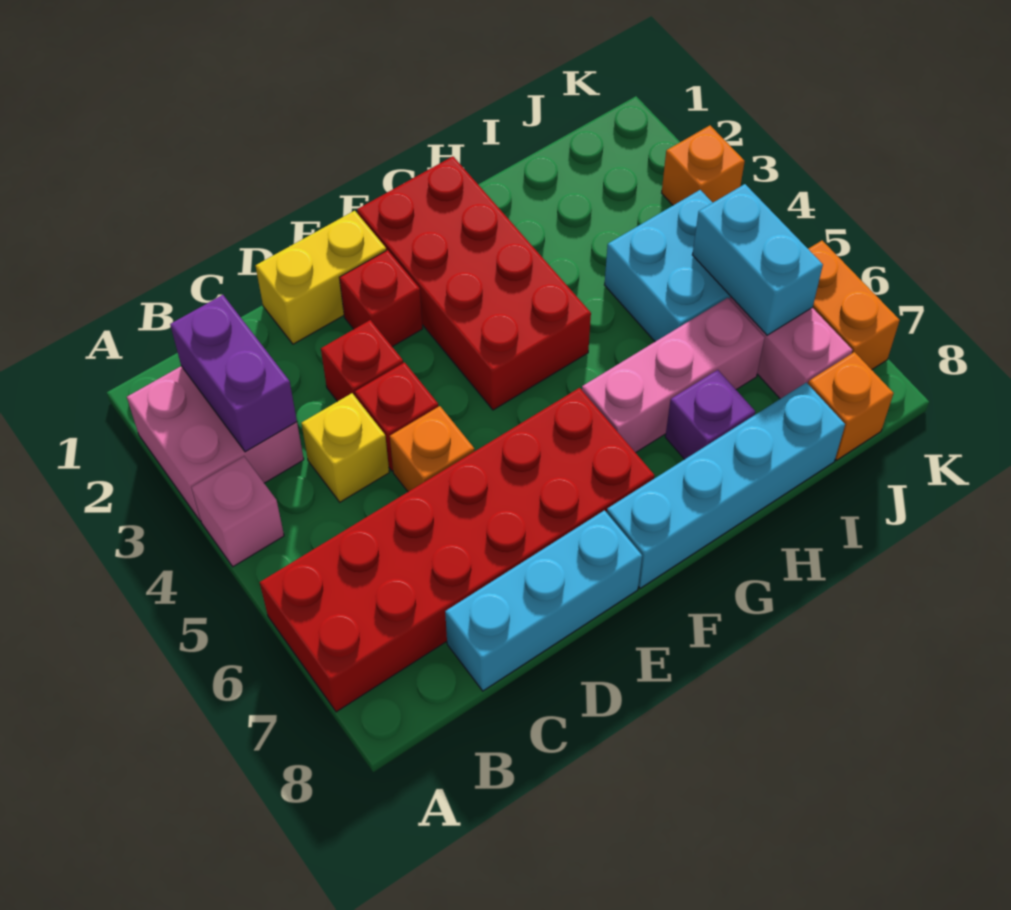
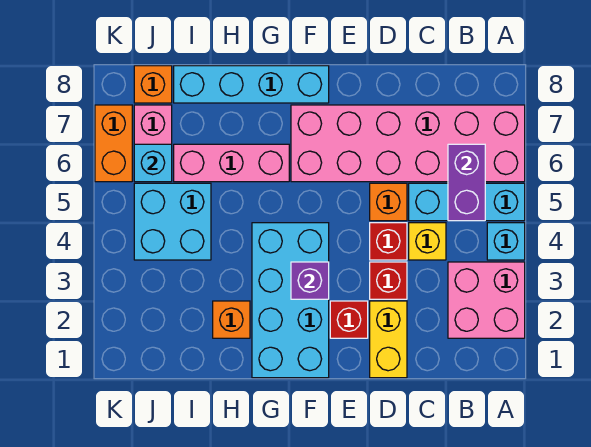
pink 1x1 brick [191,456,284,567] -> cyan 1x1 brick [487,223,525,260]
red 2x6 brick [260,388,655,712] -> pink 2x6 brick [291,105,525,182]
purple 1x2 brick [170,295,297,452] -> purple 1x2 brick moved to [448,144,485,221]
cyan 1x3 brick [445,510,642,691] -> cyan 1x3 brick moved to [409,183,525,221]
yellow 1x2 brick [256,211,386,344] -> yellow 1x2 brick turned to [370,301,407,378]
red 2x4 brick [357,157,591,410] -> cyan 2x4 brick [252,223,329,378]
purple 1x1 brick [665,370,755,459] -> purple 1x1 brick moved to [291,262,329,299]
cyan 1x2 brick [692,184,823,335] -> cyan 1x1 brick [134,144,172,182]
orange 1x1 brick [662,126,745,205] -> orange 1x1 brick moved to [213,301,250,338]

